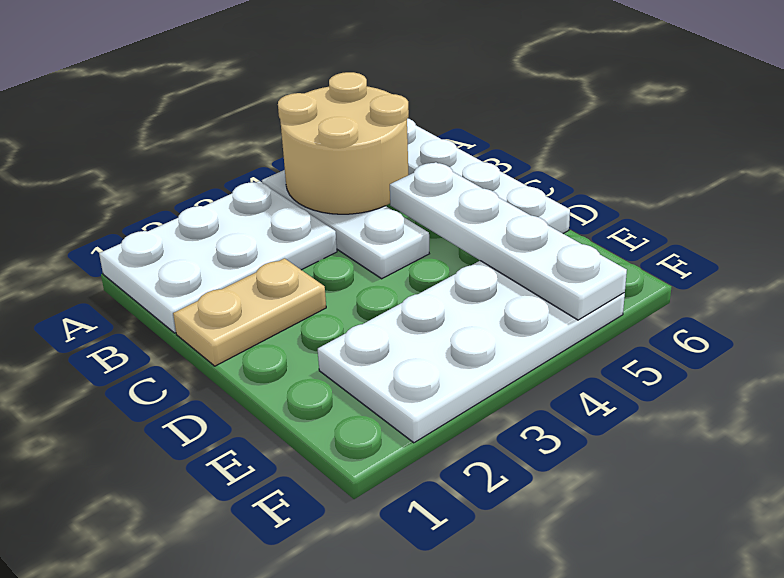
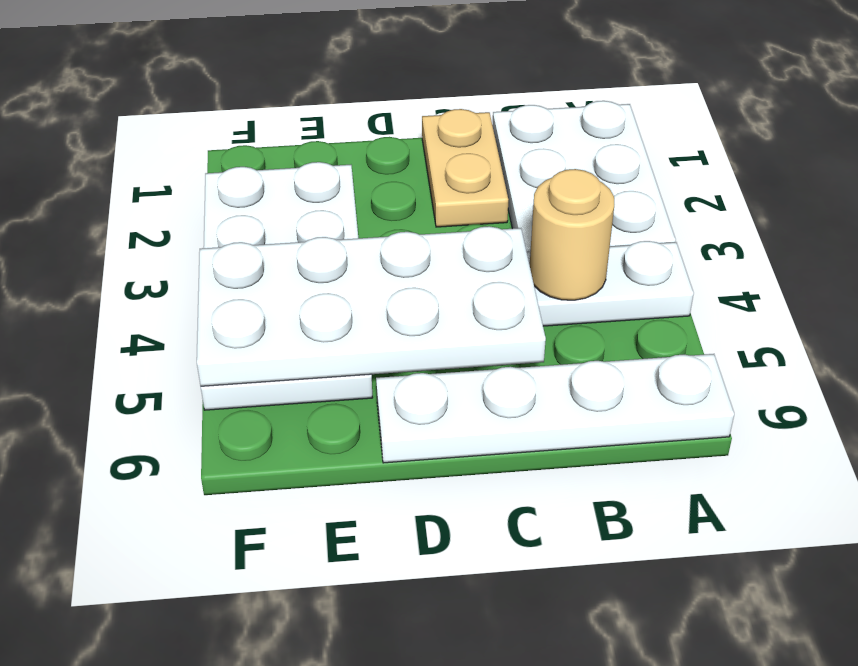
tan 2x2 round brick [278,72,409,214] -> tan 1x1 round brick [530,169,614,300]
white 1x4 plate [390,162,627,320] -> white 2x4 plate [197,226,546,386]

